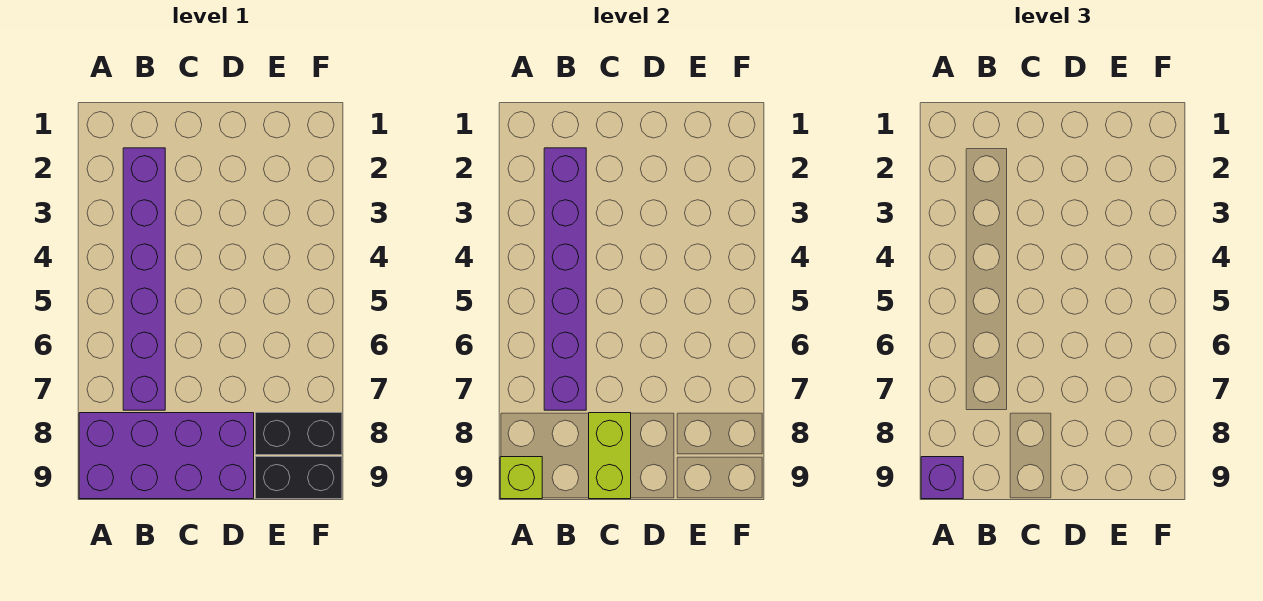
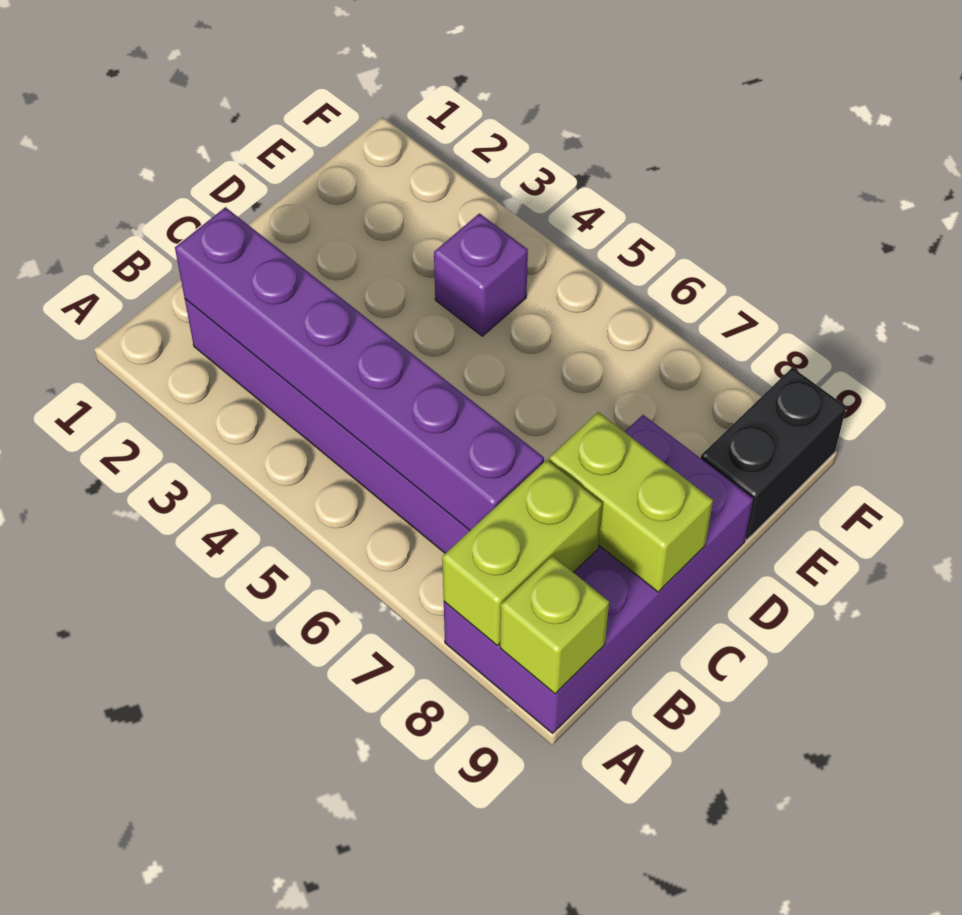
none -> lime 1x2 brick [442,460,602,645]
purple 1x1 brick [921,457,963,499] -> purple 1x1 brick moved to [434,213,528,336]
black 1x2 brick [256,413,342,455] -> none

